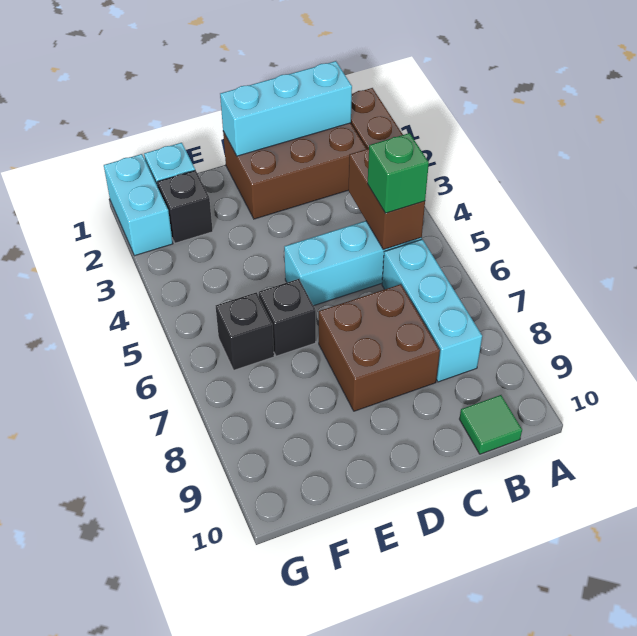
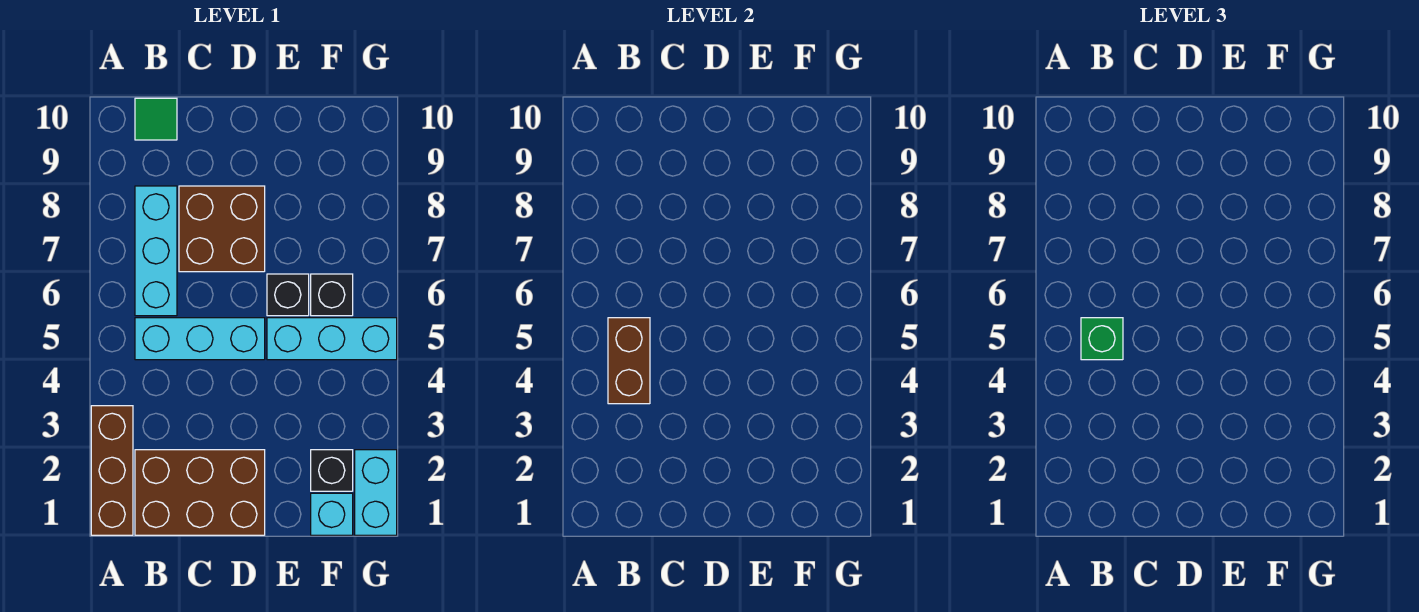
cyan 1x3 brick [220,61,352,156] -> cyan 1x3 brick moved to [267,318,397,360]

